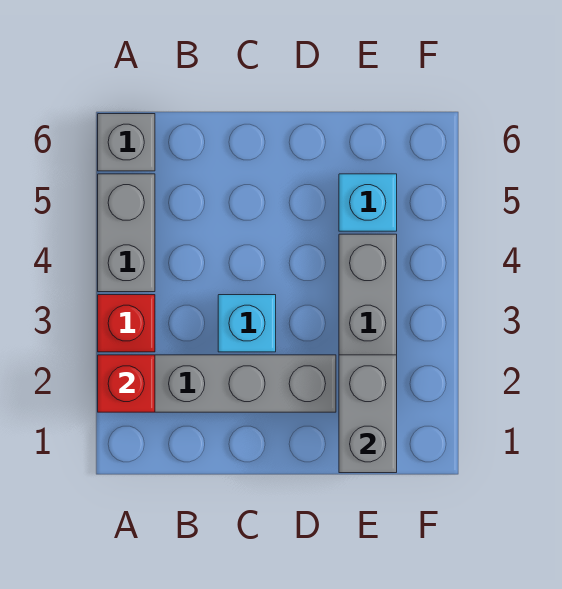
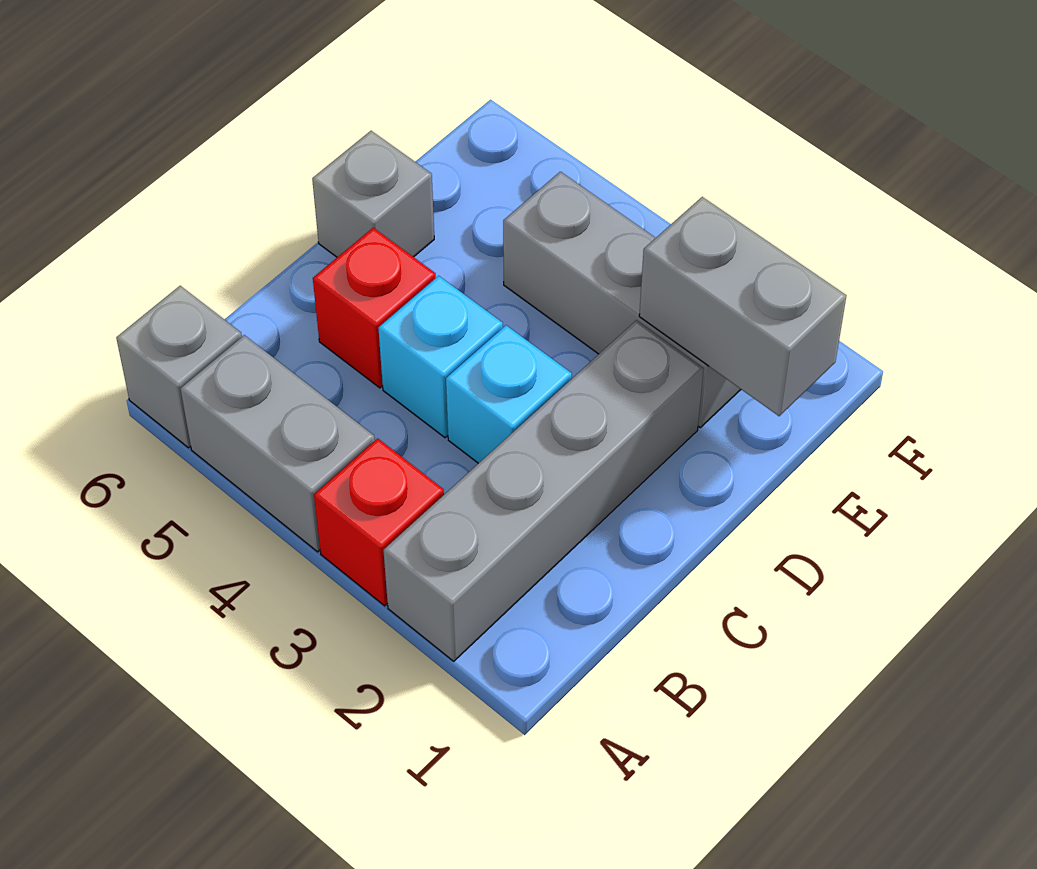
red 1x1 brick [98,355,155,412] -> red 1x1 brick moved to [313,228,436,388]
none -> grey 1x1 brick [312,131,434,257]
cyan 1x1 brick [339,174,397,231] -> cyan 1x1 brick moved to [378,276,503,438]

